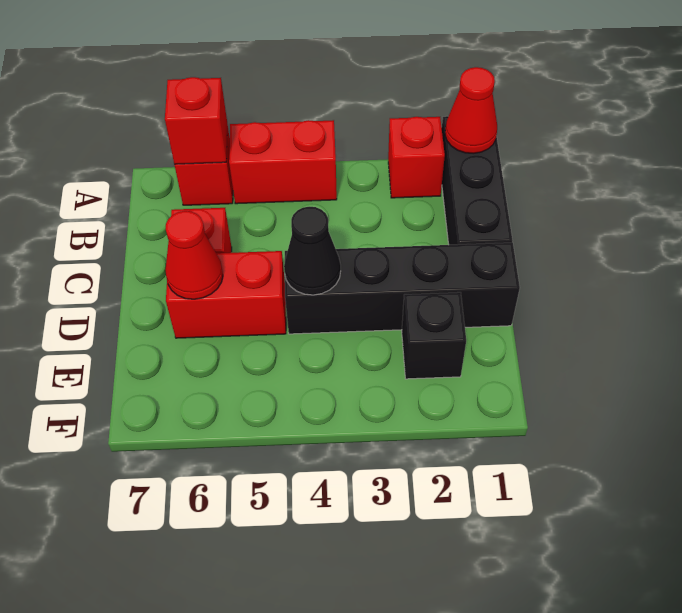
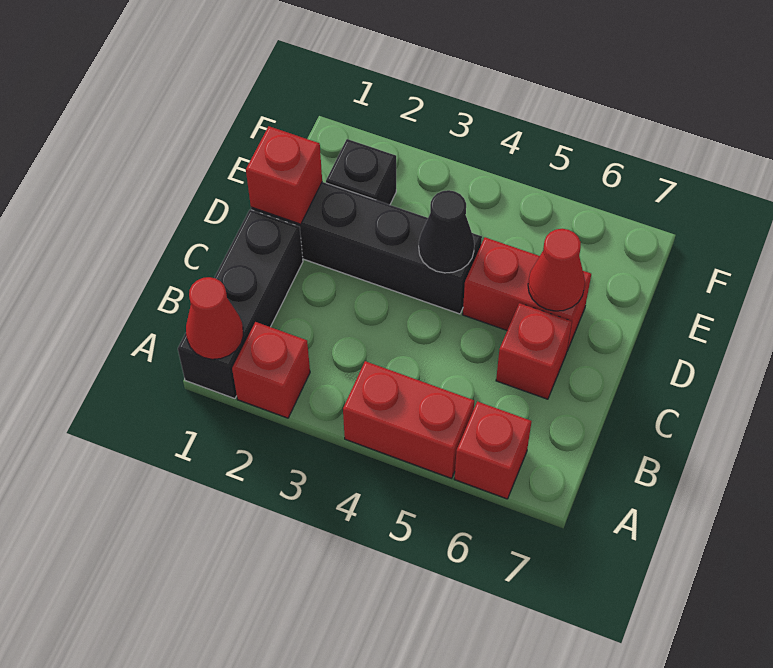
red 1x1 brick [165,77,227,164] -> red 1x1 brick moved to [246,126,322,224]

